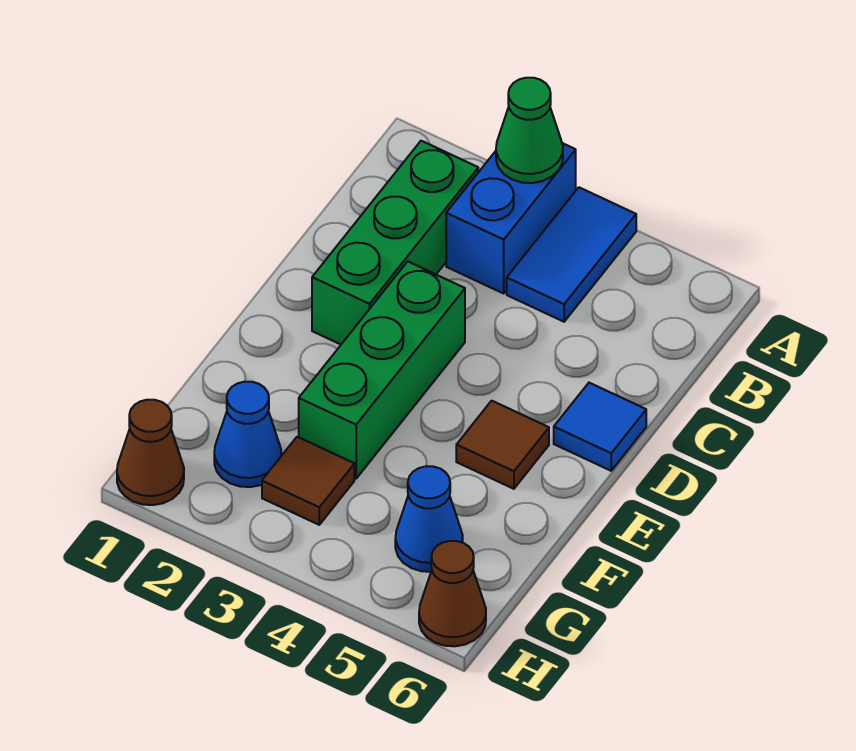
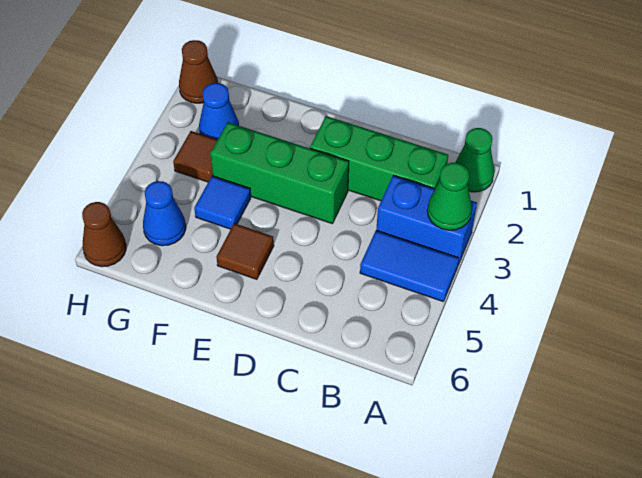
none -> green 1x1 cone [455,128,495,192]
blue 1x1 tile [554,383,646,471] -> blue 1x1 tile moved to [194,176,251,229]

